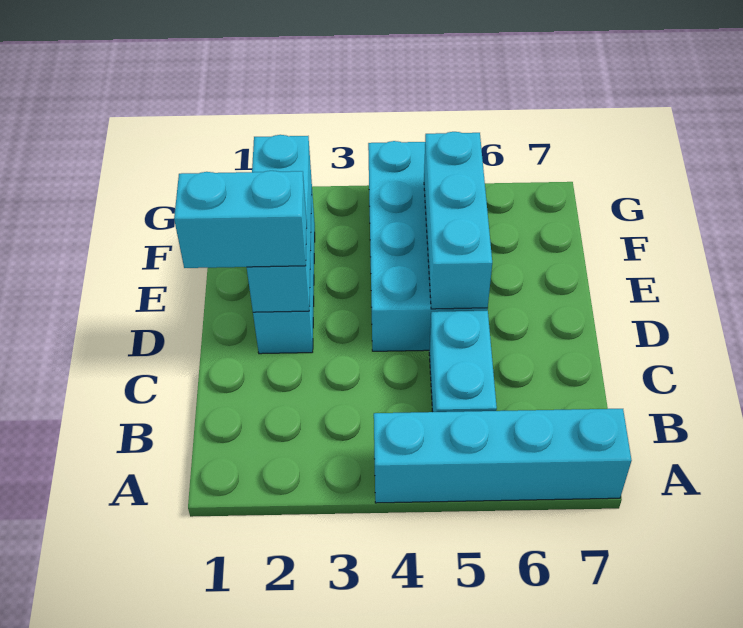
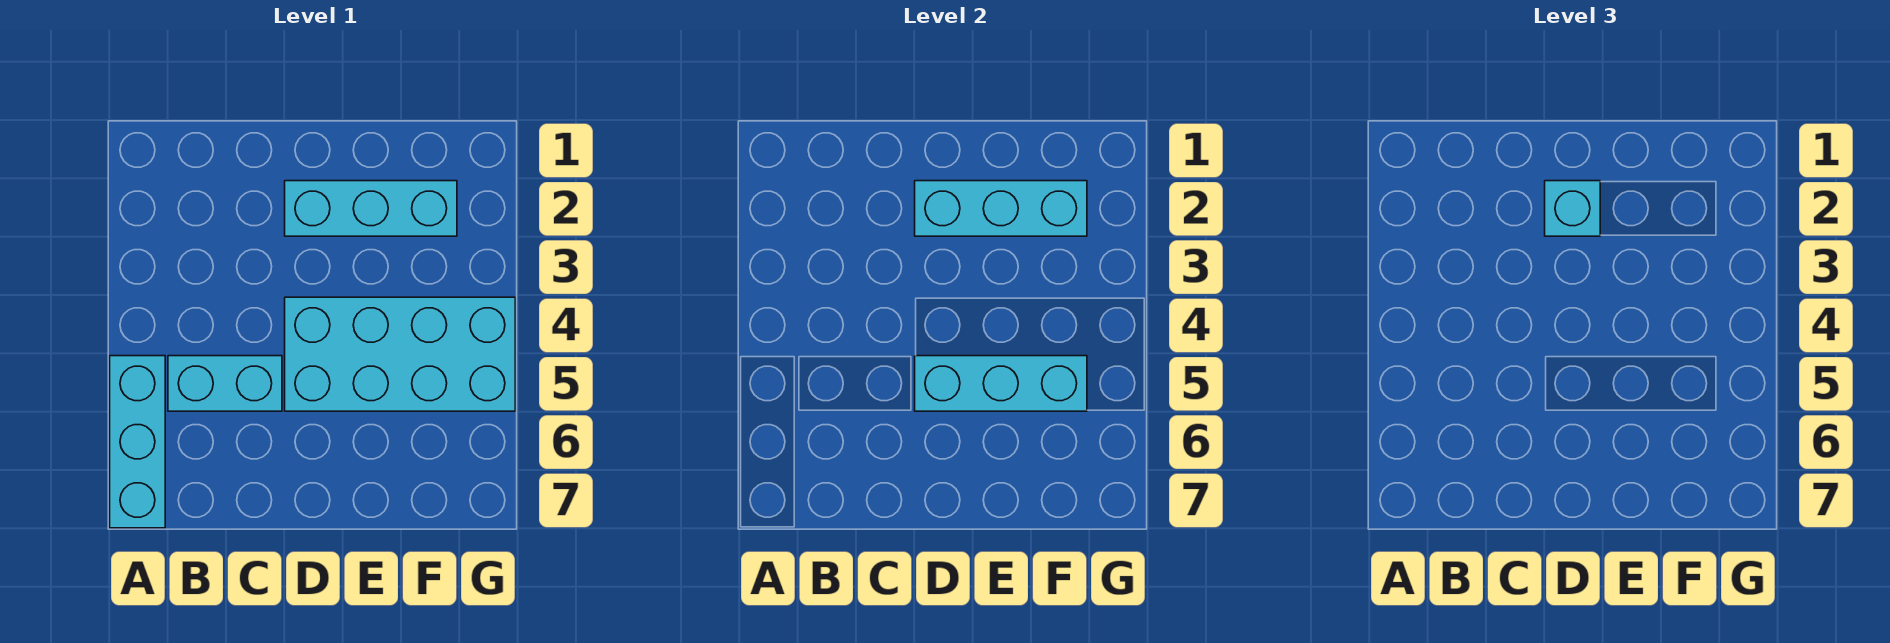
cyan 1x4 brick [374,409,632,503] -> cyan 1x3 brick [110,356,165,528]
cyan 1x2 brick [174,171,307,268] -> cyan 1x1 brick [1545,181,1600,236]

